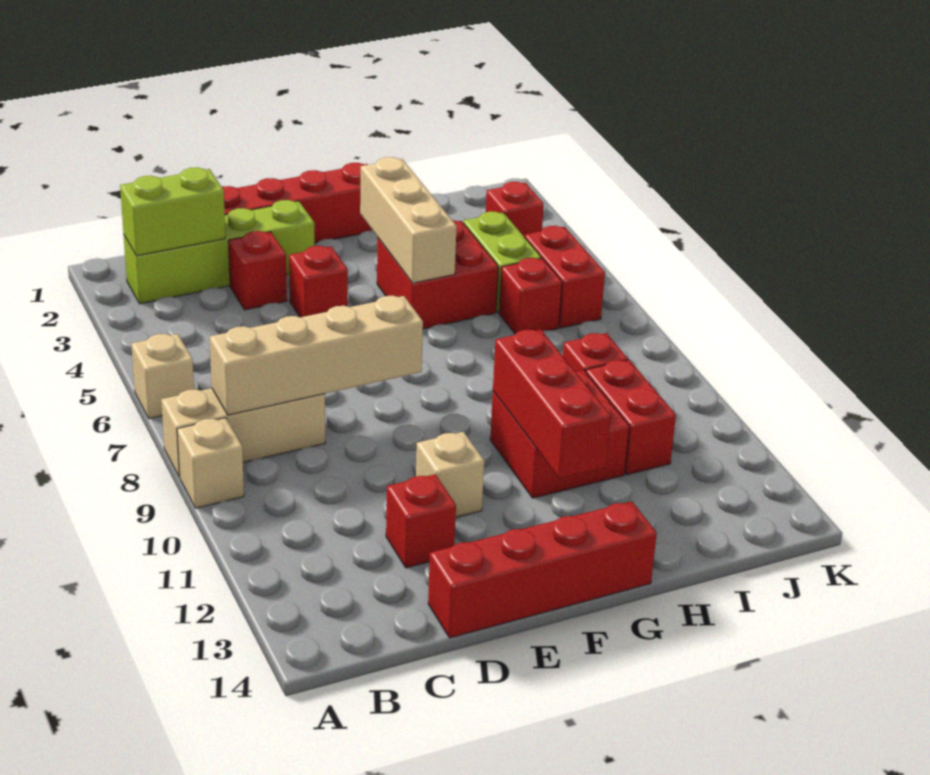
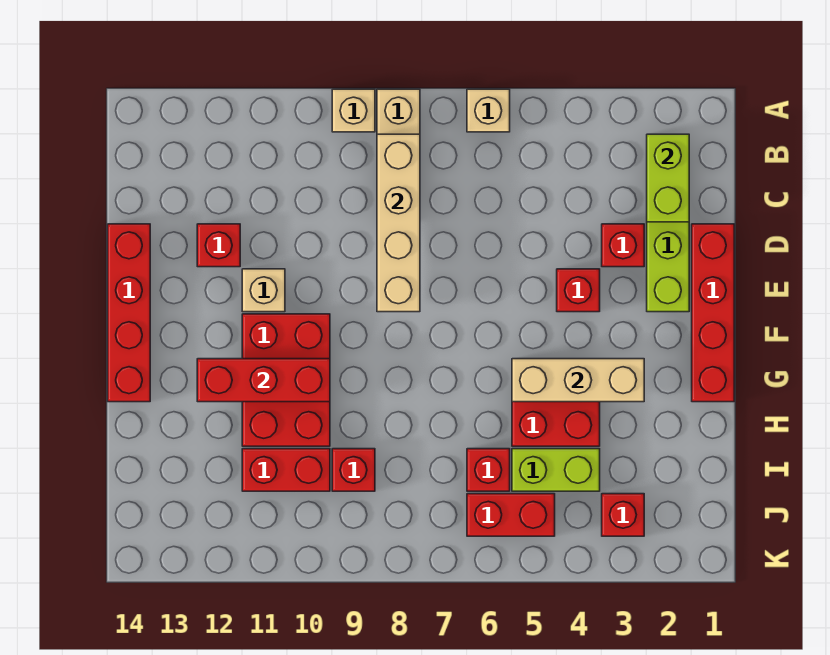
red 2x2 brick [490,370,629,498] -> red 2x3 brick [242,314,330,446]

